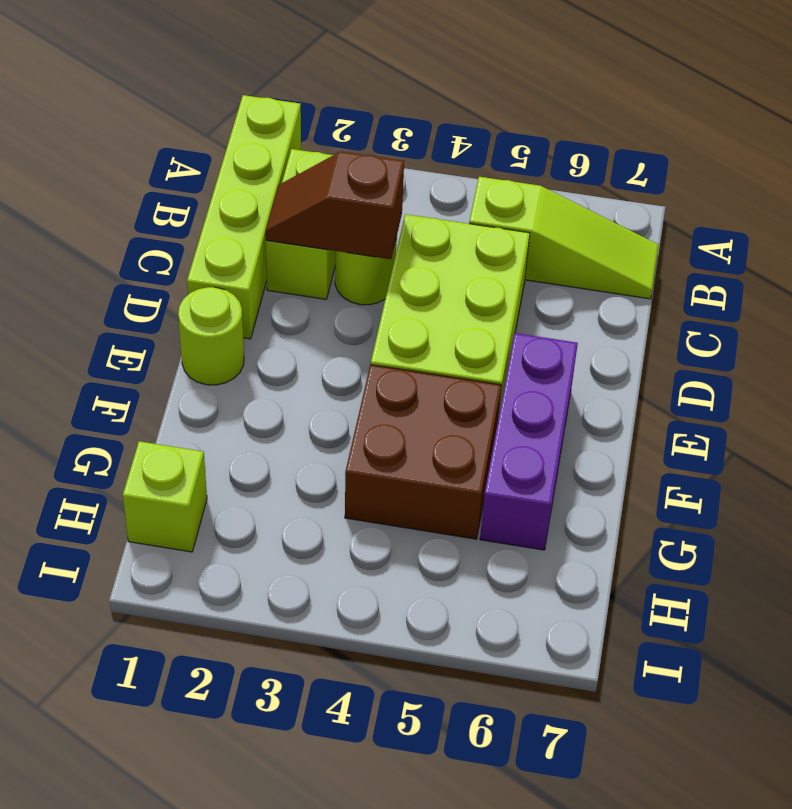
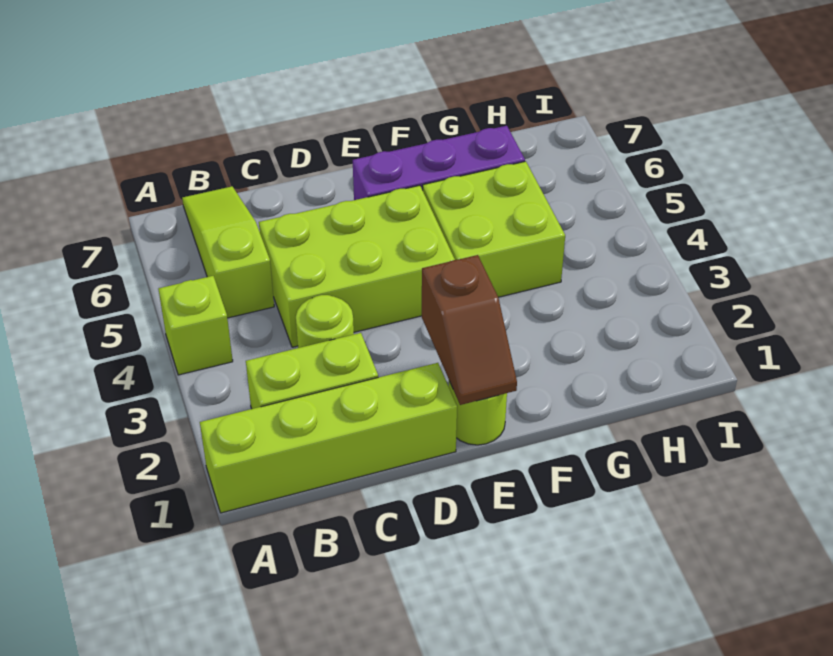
brown 1x2 slope [265,151,404,259] -> brown 1x2 slope moved to [422,255,517,405]
brown 2x2 brick [345,365,501,539] -> lime 2x2 brick [423,161,565,297]
lime 1x1 brick [123,441,207,552] -> lime 1x1 brick moved to [159,276,233,375]

